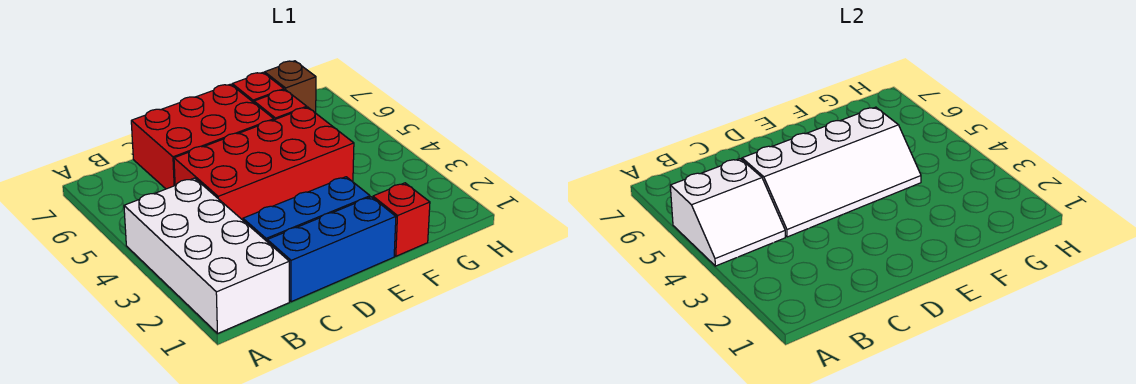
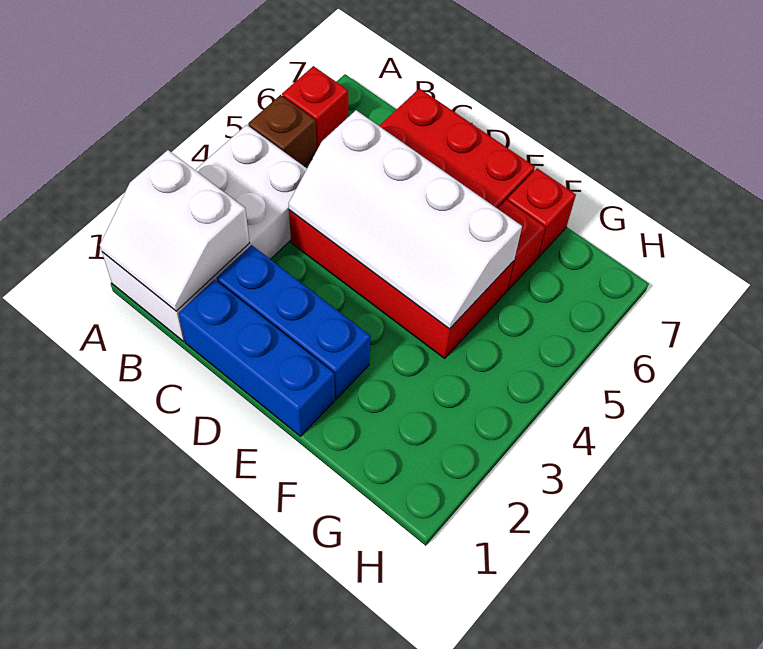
white 2x2 slope [670,159,785,266] -> white 2x2 slope moved to [100,150,250,311]
red 1x1 brick [373,183,430,256] -> red 1x1 brick moved to [282,66,348,150]
brown 1x1 brick [265,61,316,113] -> brown 1x1 brick moved to [248,95,317,166]

